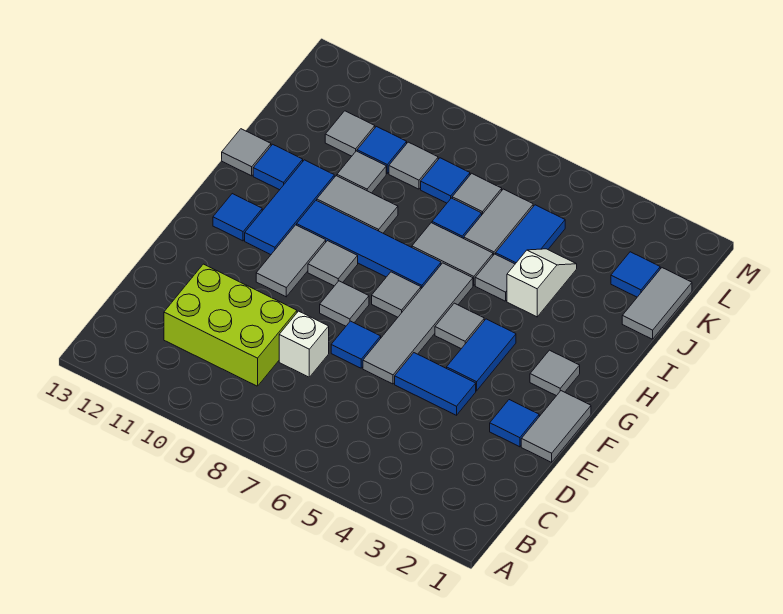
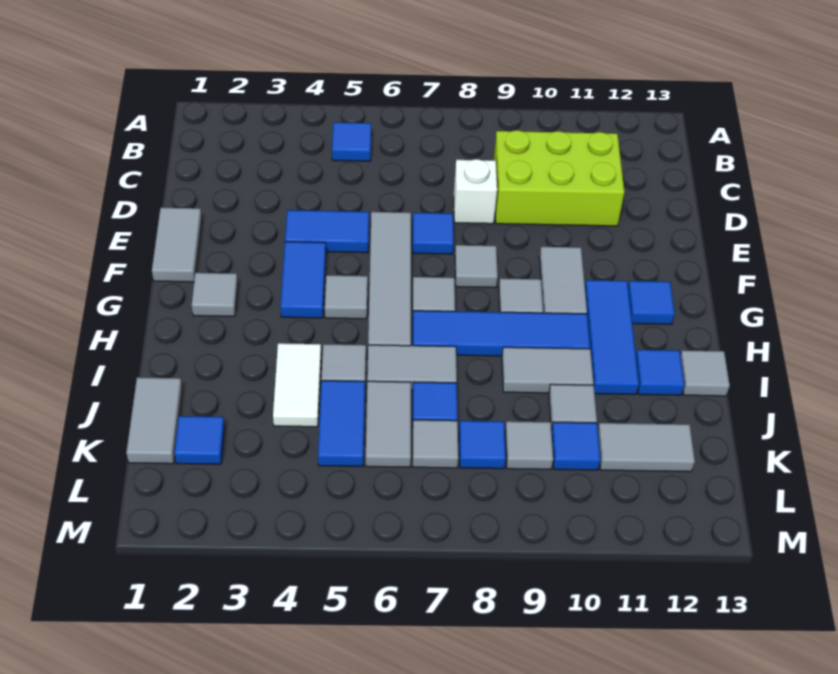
blue 1x1 tile [490,400,539,447] -> blue 1x1 tile moved to [332,122,371,161]
white 1x2 slope [507,249,577,317] -> white 1x2 tile [273,343,321,427]
grey 1x1 tile [325,111,375,156] -> grey 1x2 tile [598,423,695,472]

